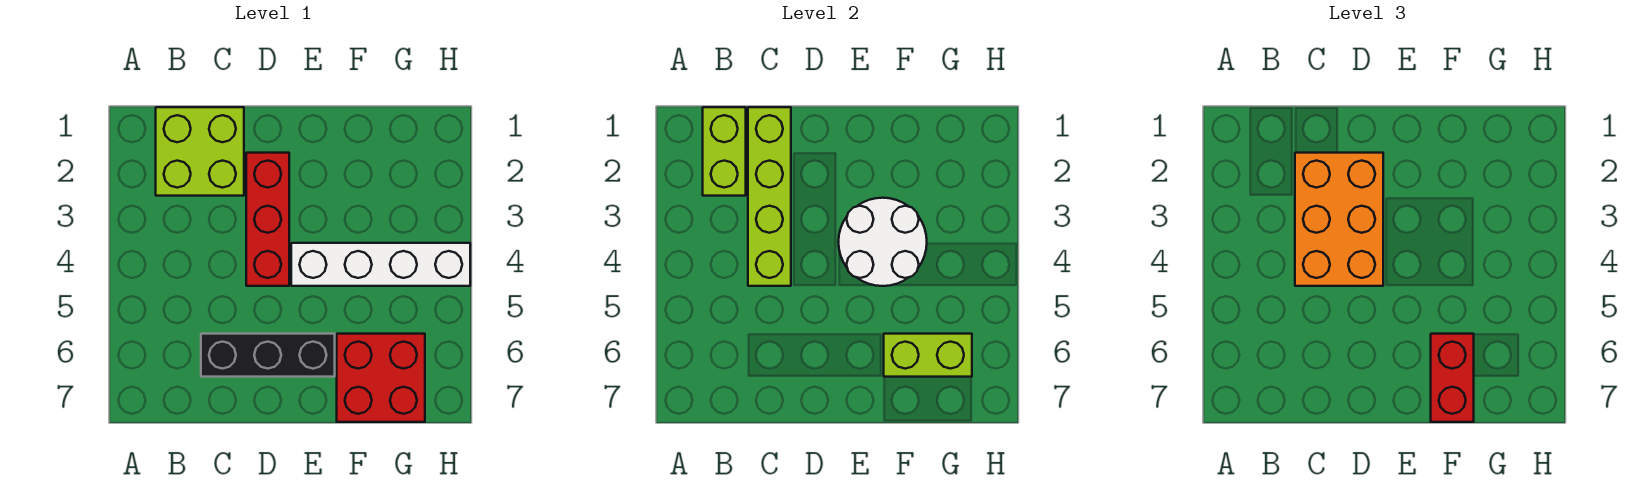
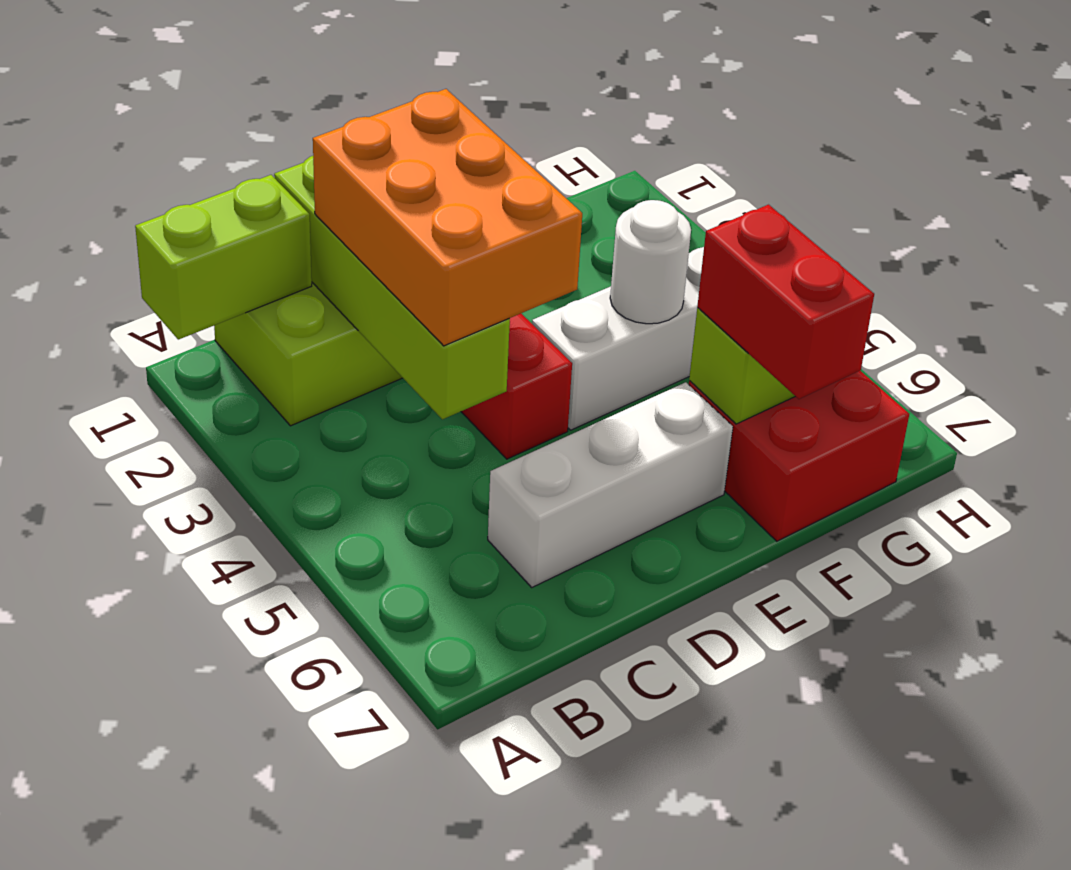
lime 1x2 brick [703,107,746,196] -> lime 1x2 brick turned to [135,175,312,340]
black 1x3 brick [201,334,335,377] -> white 1x3 brick [488,382,733,587]
white 2x2 round brick [839,198,927,286] -> white 1x1 round brick [610,200,691,324]

